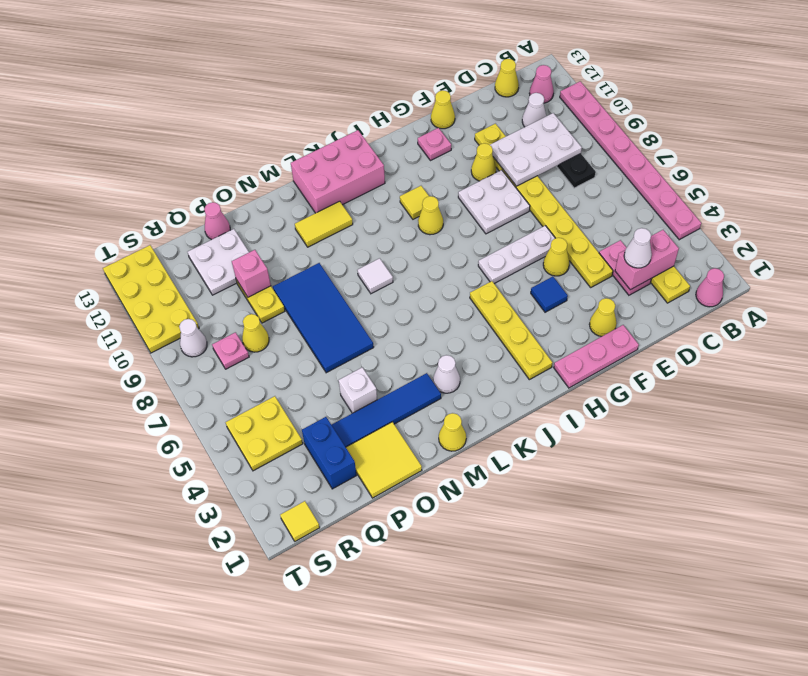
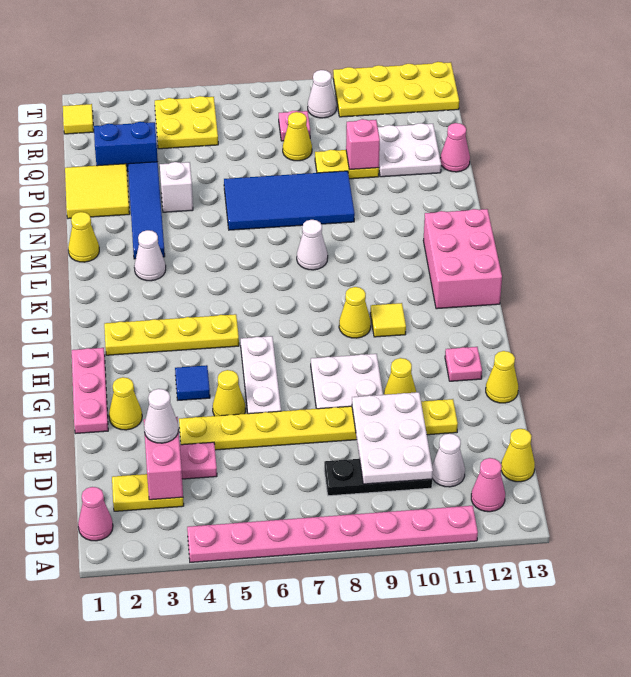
white 1x1 tile [357,258,393,294] -> white 1x1 cone [297,220,328,270]
yellow 1x2 tile [295,201,353,247] -> none

